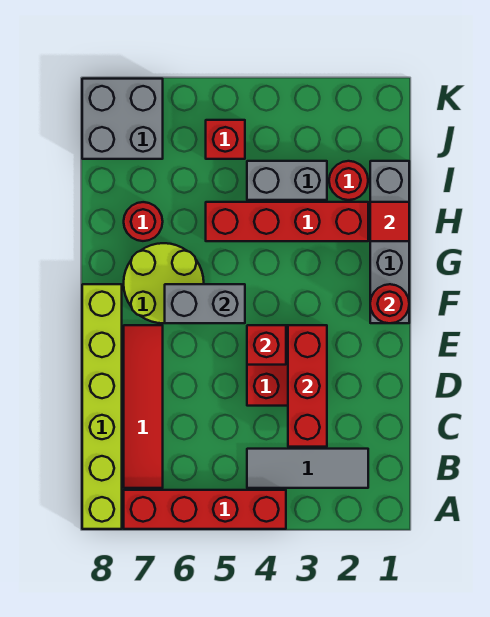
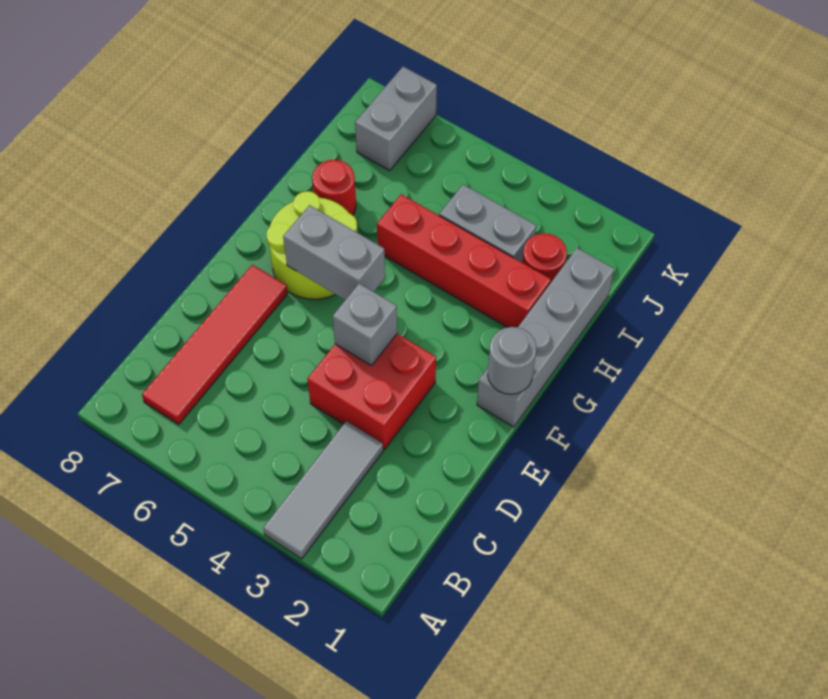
red 1x4 brick [124,490,286,529] -> none
lime 1x6 brick [82,284,122,529] -> none
grey 1x3 tile [247,449,368,488] -> grey 1x3 tile turned to [263,421,383,559]
red 1x3 brick [288,325,327,447] -> none
red 1x1 brick [247,325,286,365] -> grey 1x1 brick [332,283,397,366]
red 1x1 round brick [370,284,409,323] -> grey 1x1 round brick [488,327,536,394]
red 1x1 tile [370,202,409,241] -> none
red 1x1 brick [206,120,245,159] -> none
grey 2x2 brick [82,79,163,159] -> grey 1x2 brick [355,67,437,171]

